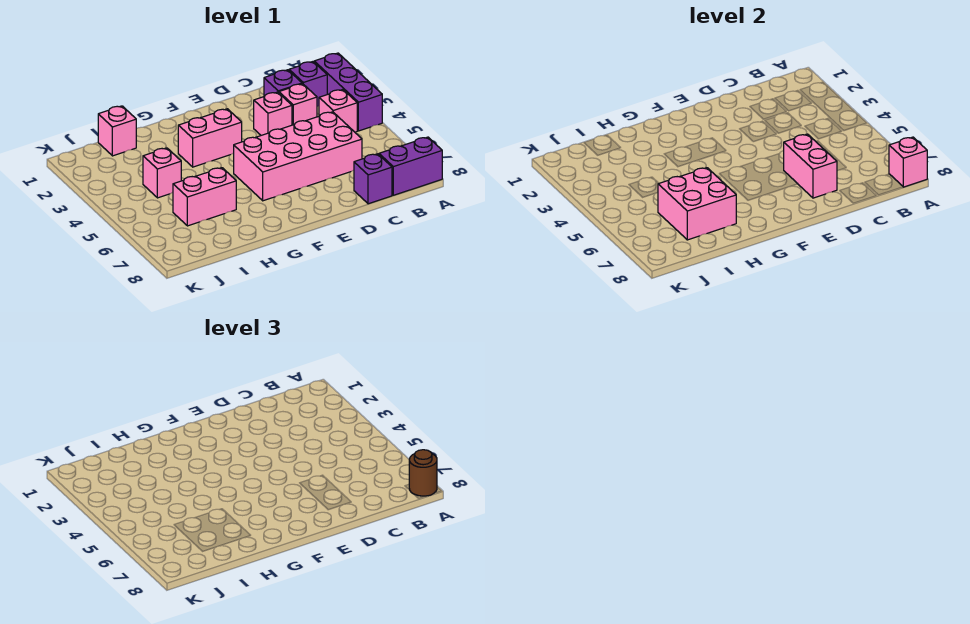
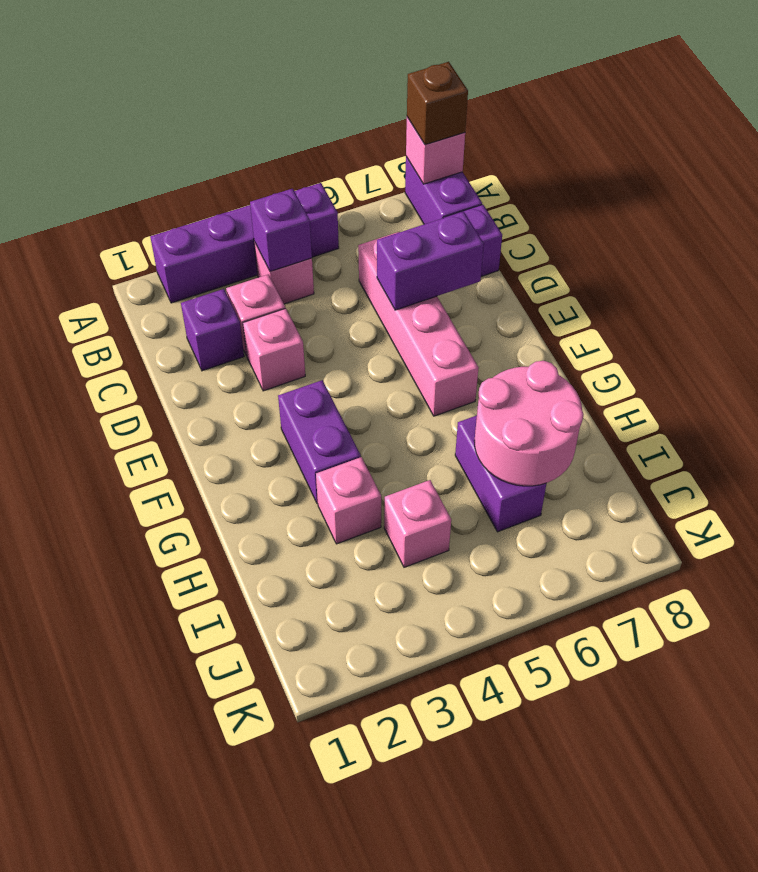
purple 1x3 brick [314,53,382,131] -> purple 1x4 brick [150,183,339,303]
brown 1x1 round brick [409,450,437,496] -> brown 1x1 brick [407,62,468,145]
purple 1x1 brick [289,62,327,106] -> purple 1x1 brick moved to [250,189,312,272]
pink 2x4 brick [234,112,362,201] -> pink 1x4 brick [358,232,479,416]
pink 1x2 brick [784,134,837,198] -> purple 1x2 brick [377,212,484,310]
pink 1x2 brick [178,109,242,167] -> purple 1x2 brick [278,380,361,504]
pink 1x2 brick [173,168,236,226] -> purple 1x2 brick [455,415,546,532]
pink 2x2 brick [658,168,736,240] -> pink 2x2 round brick [474,361,584,486]
pink 1x1 brick [98,106,136,156] -> pink 1x1 brick moved to [316,457,381,544]

